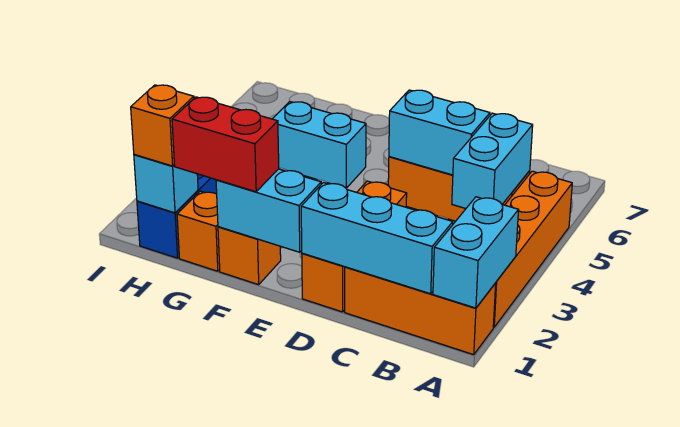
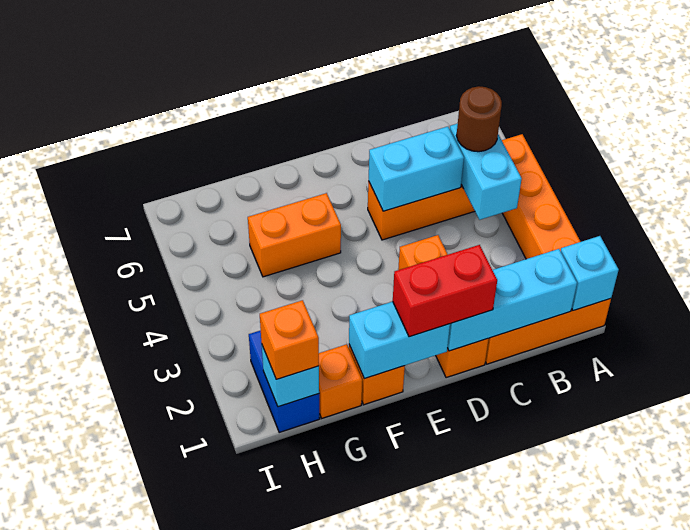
cyan 1x2 brick [433,197,518,308] -> cyan 1x1 brick [561,236,619,311]
none -> brown 1x1 round brick [456,87,502,152]
red 1x2 brick [172,97,279,192] -> red 1x2 brick moved to [393,245,497,337]
cyan 1x2 brick [273,102,366,188] -> orange 1x2 brick [248,193,341,277]

